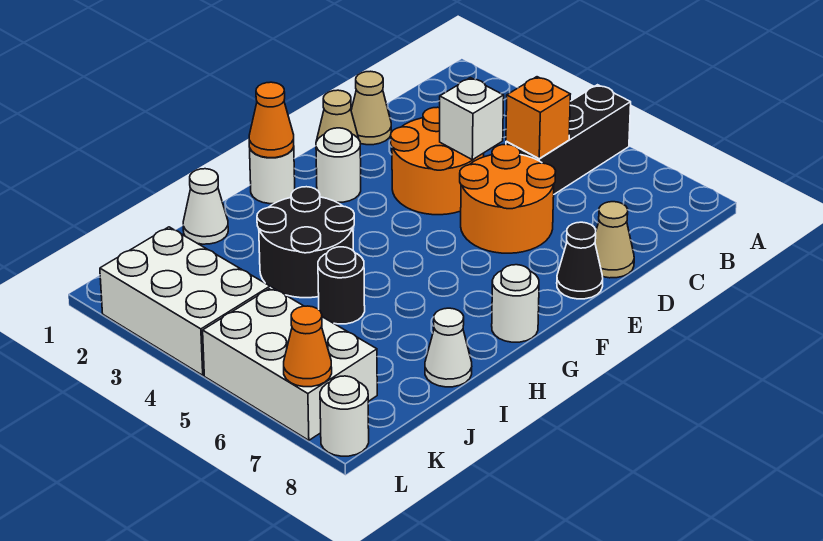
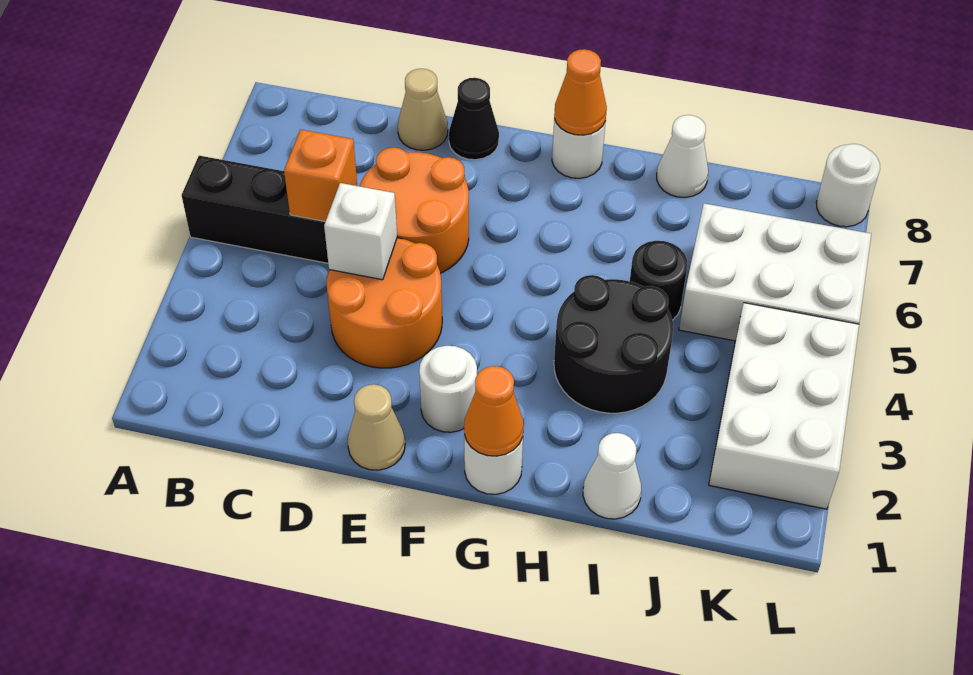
tan 1x1 cone [351,71,391,145] -> none
white 2x3 brick [203,287,377,440] -> white 2x3 brick turned to [679,203,871,341]
orange 1x1 cone [284,306,332,387] -> orange 1x1 cone moved to [554,49,607,135]

